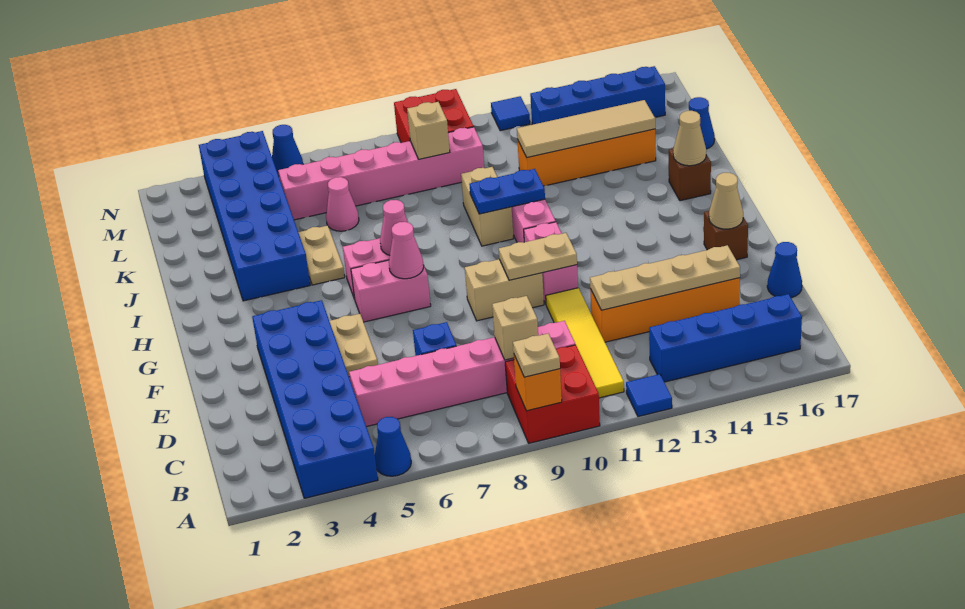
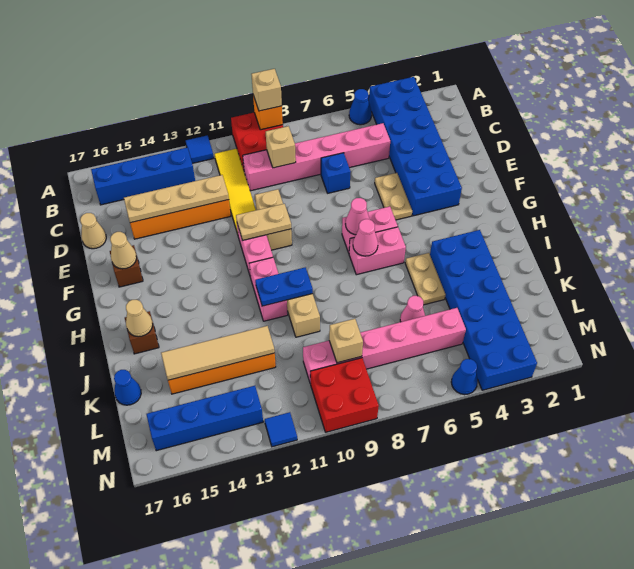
tan 1x1 plate [513,334,560,377] -> tan 1x1 brick [251,69,282,111]
blue 1x1 cone [767,242,802,298] -> tan 1x1 cone [80,213,106,249]
tan 1x2 brick [465,259,544,321] -> tan 1x2 brick turned to [255,189,292,250]

